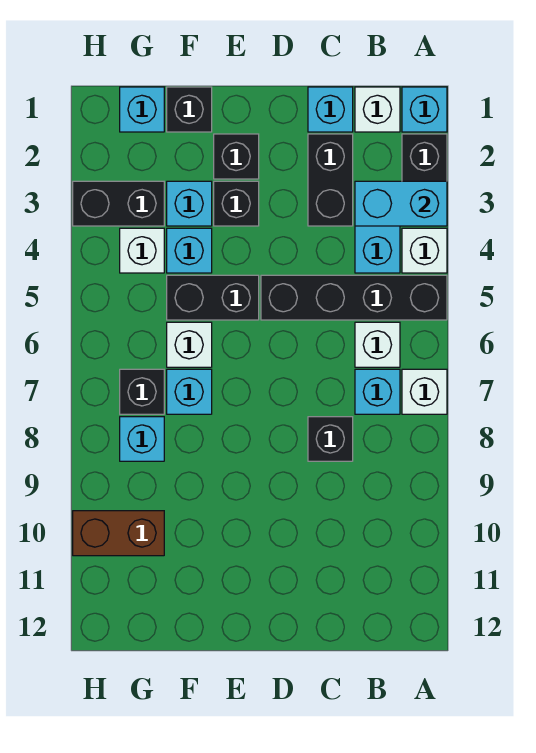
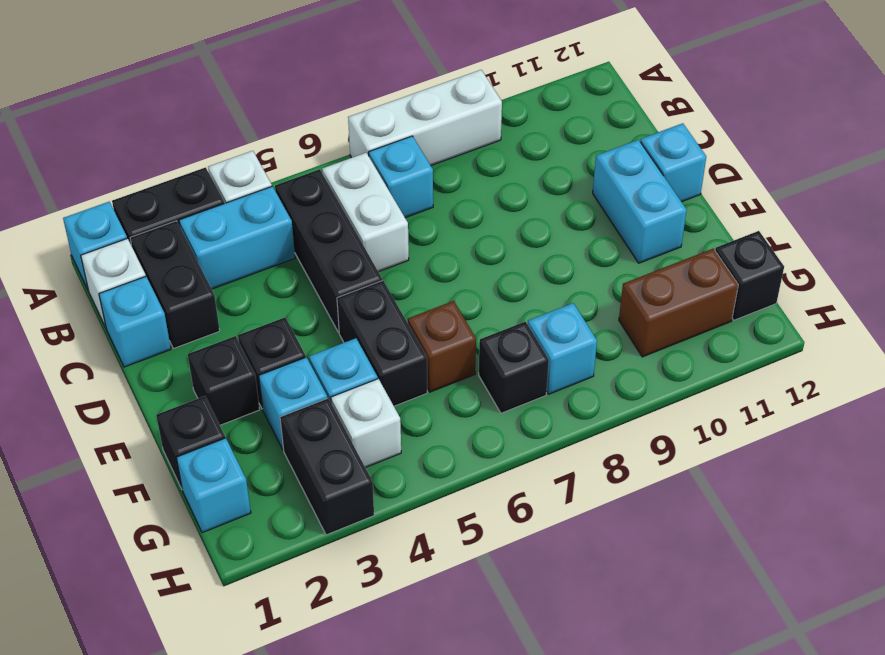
cyan 1x2 brick [355,181,447,226] -> cyan 1x2 brick moved to [593,140,687,263]
black 1x4 brick [261,275,447,320] -> black 1x3 brick [275,169,382,332]
white 1x1 brick [402,369,447,414] -> white 1x3 brick [348,70,502,165]
white 1x1 brick [355,322,400,367] -> white 1x2 brick [322,153,409,272]
black 1x2 brick [308,134,353,226] -> black 1x2 brick turned to [130,221,220,349]
black 1x1 brick [308,417,353,461] -> black 1x1 brick moved to [715,231,784,320]
white 1x1 brick [167,322,212,367] -> brown 1x1 brick [408,301,476,392]
cyan 1x1 brick [167,369,212,414] -> cyan 1x1 brick moved to [640,123,706,202]
brown 1x2 brick [73,511,164,556] -> brown 1x2 brick turned to [619,249,738,357]

